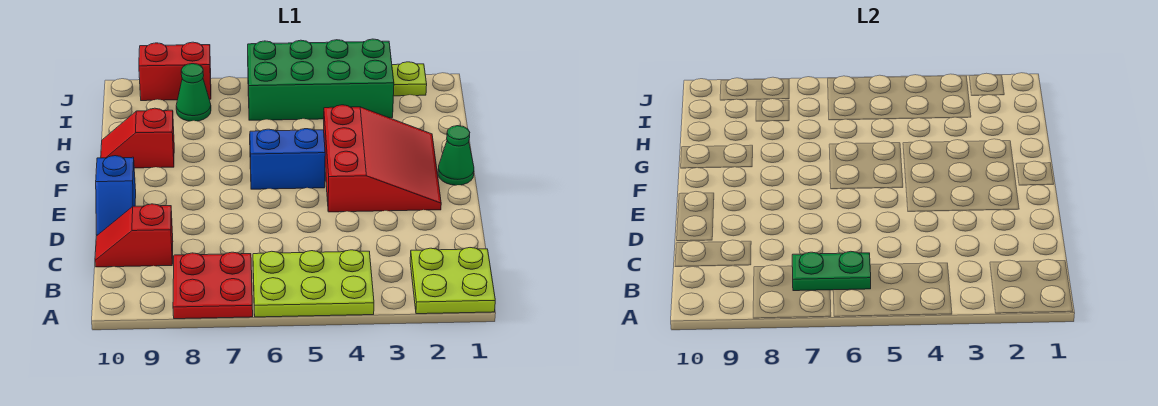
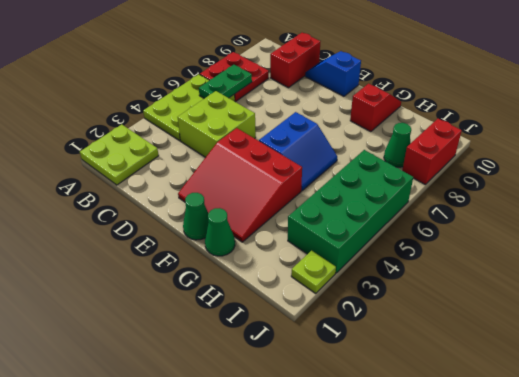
none -> lime 2x2 brick [178,91,256,157]
red 1x2 slope [95,204,173,267] -> red 1x2 brick [270,33,320,88]
none -> green 1x1 cone [205,208,235,256]

